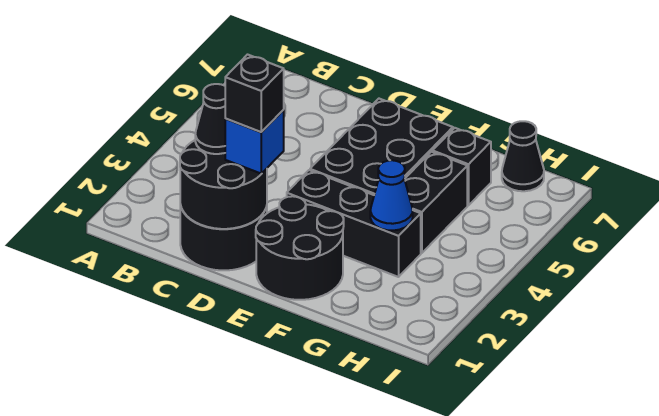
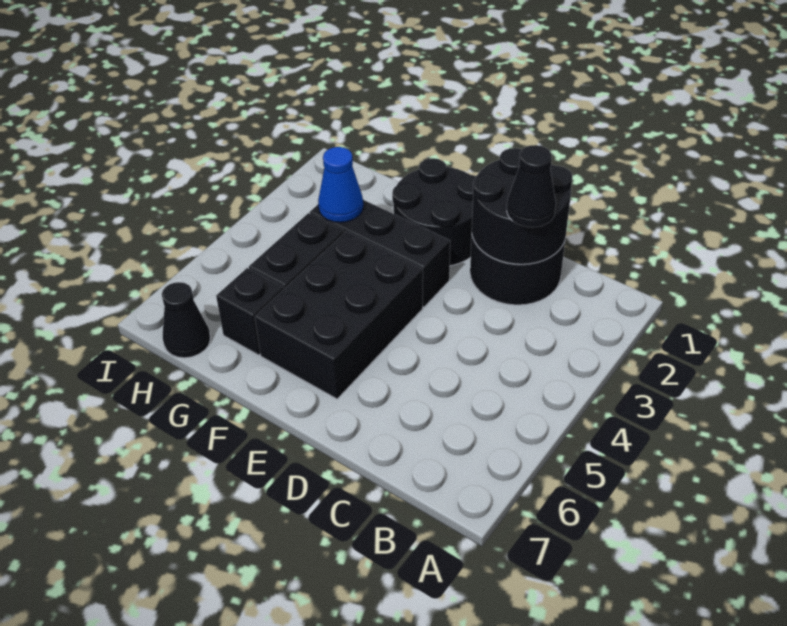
blue 1x1 brick [225,110,284,174] -> none
black 1x1 brick [225,55,284,132] -> none

